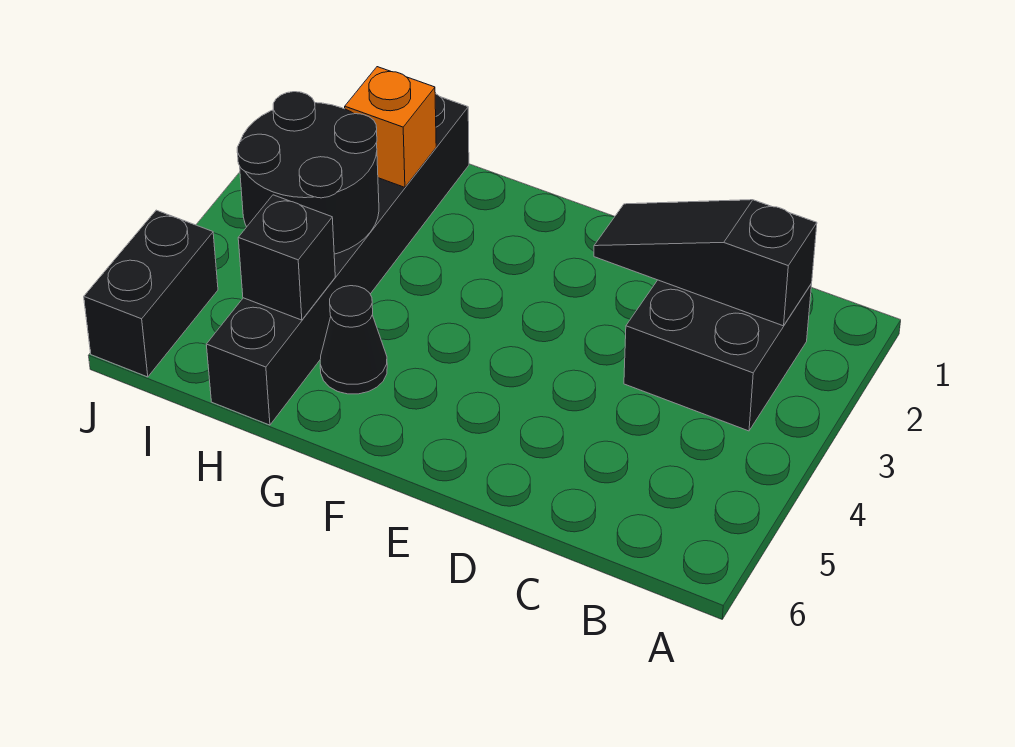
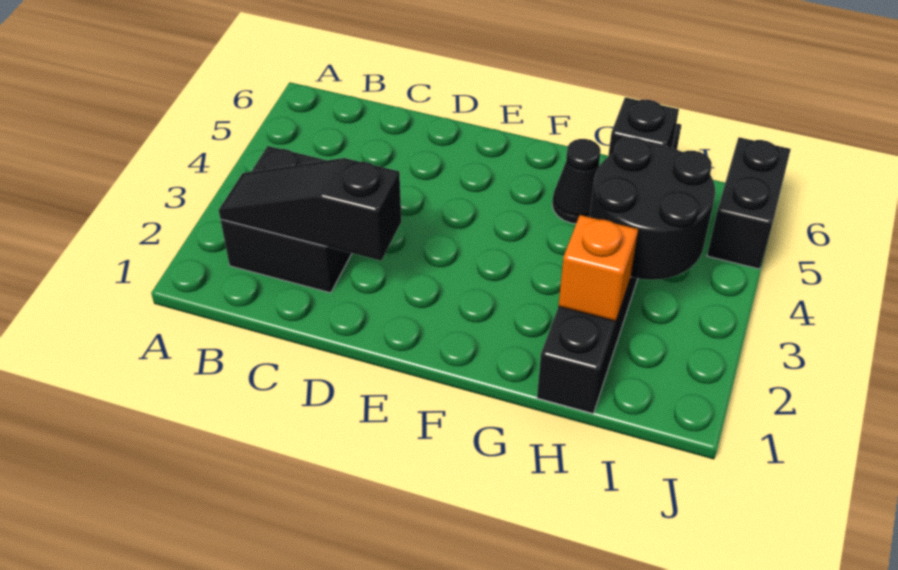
black 1x3 slope [594,200,817,326] -> black 1x3 slope turned to [219,158,401,261]

